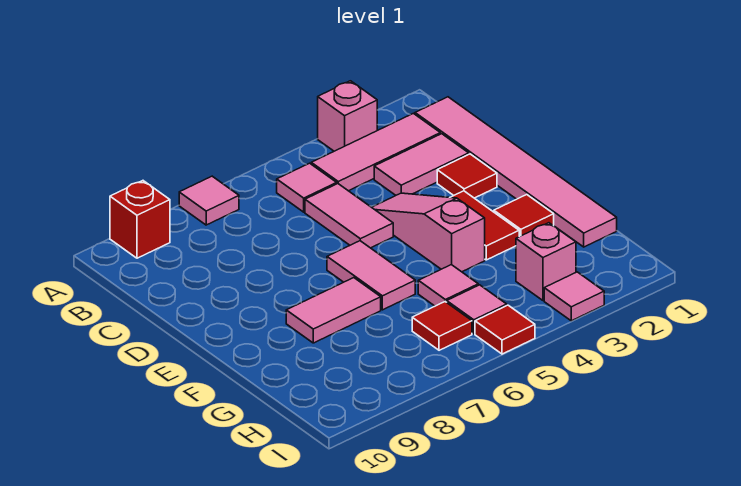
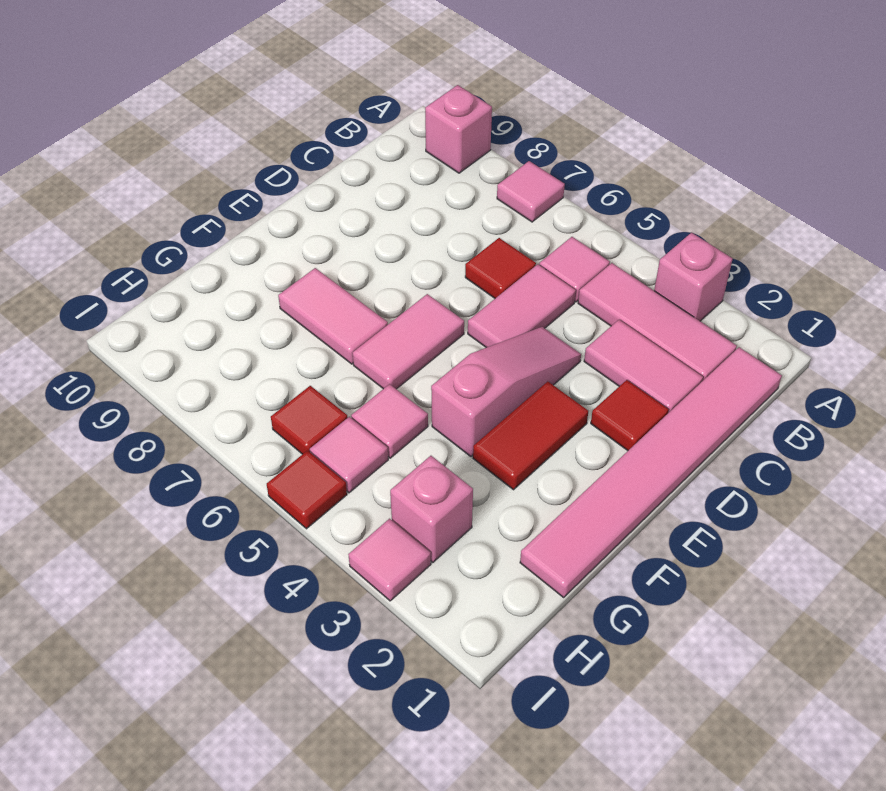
red 1x1 brick [110,181,170,258] -> pink 1x1 brick [425,85,492,173]
red 1x1 tile [494,195,554,237] -> red 1x1 tile moved to [465,238,536,298]

